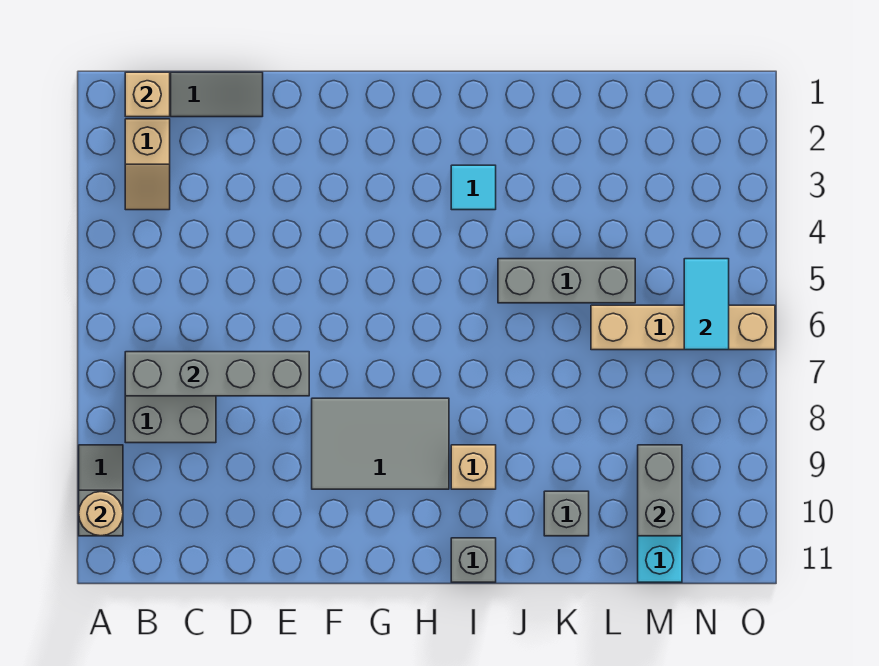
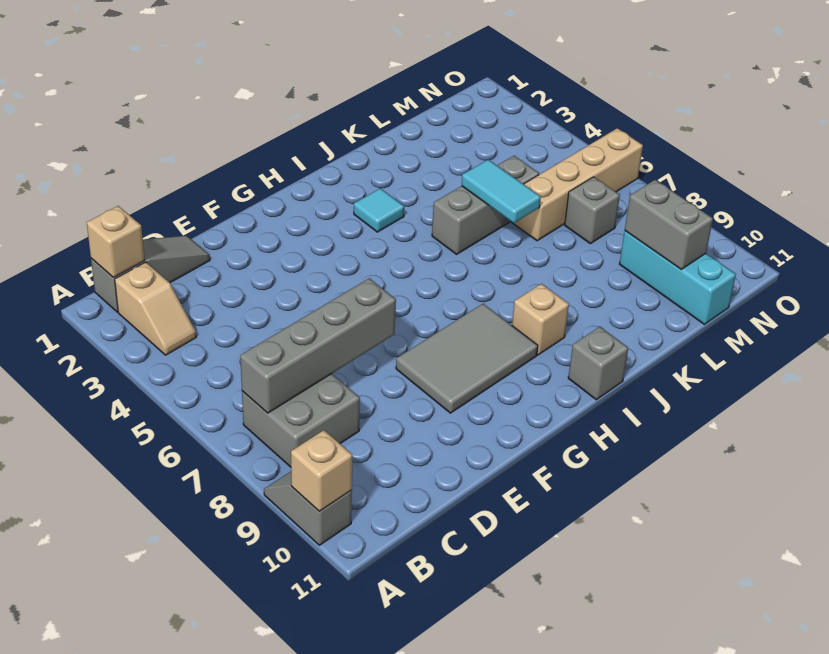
tan 1x1 round brick [79,492,123,536] -> tan 1x1 brick [291,430,352,511]
grey 1x1 brick [544,491,589,536] -> grey 1x1 brick moved to [565,177,620,244]
cyan 1x2 tile [684,259,729,350] -> cyan 1x2 tile moved to [462,160,541,223]

